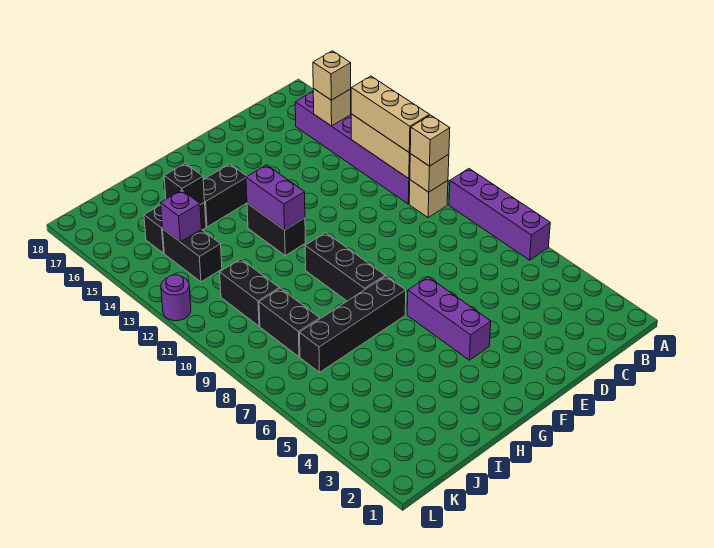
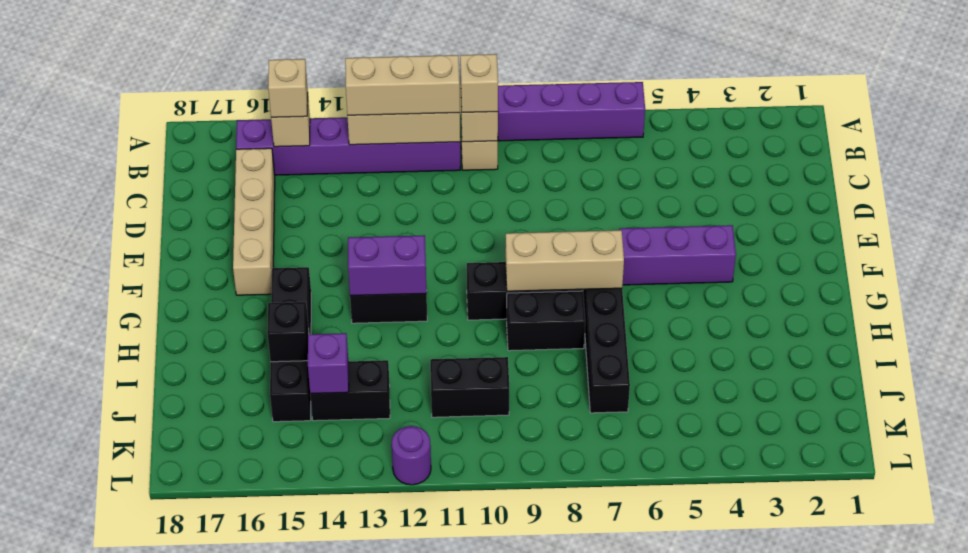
none -> tan 1x4 brick [233,148,275,295]
none -> tan 1x3 brick [505,230,624,291]
black 1x2 brick [259,288,320,357] -> black 1x2 brick moved to [507,291,585,351]

